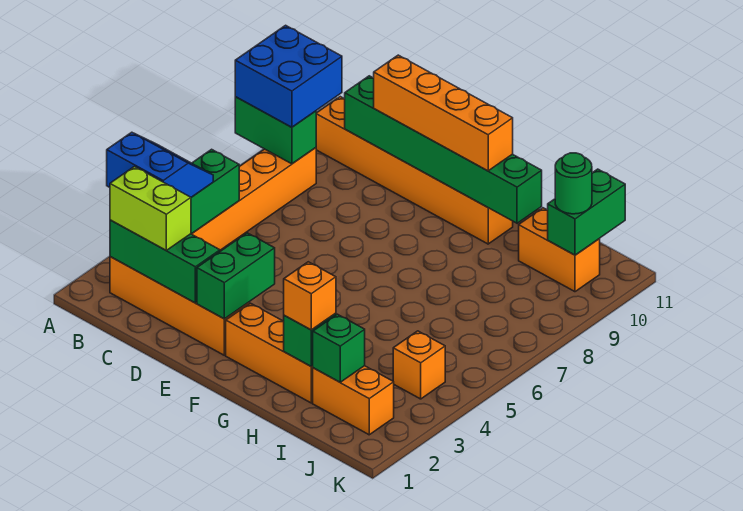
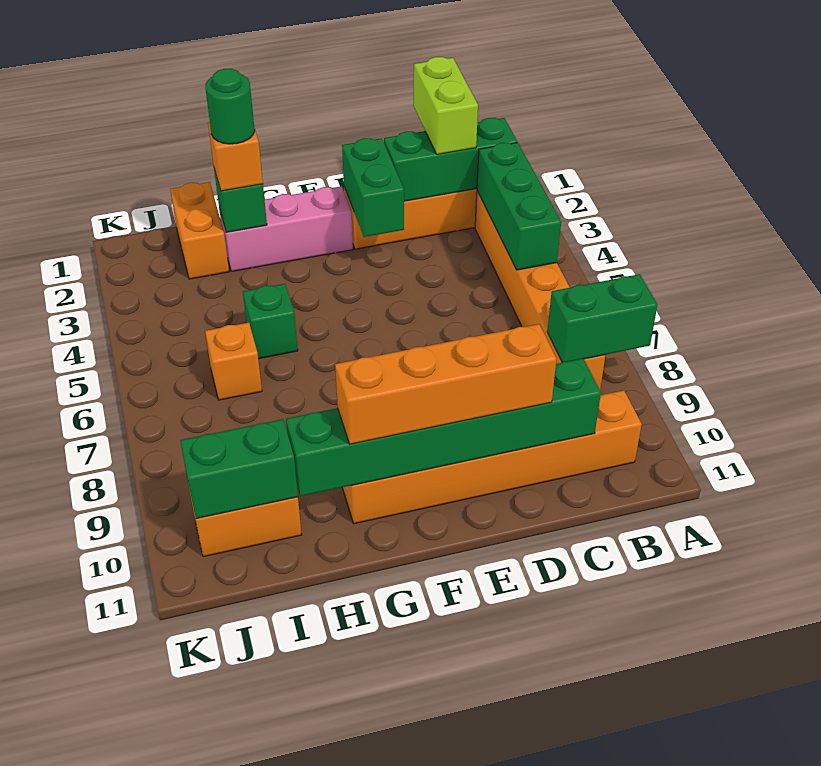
blue 2x2 slope [107,132,213,197] -> none
blue 2x2 brick [235,25,342,127] -> none
lime 1x2 brick [110,167,191,250] -> lime 1x2 brick turned to [414,57,478,154]
orange 1x3 brick [226,303,313,403] -> pink 1x3 brick [219,186,353,271]
orange 1x2 brick [313,366,394,435] -> orange 1x2 brick turned to [170,182,229,279]
green 1x1 brick [313,314,365,382] -> green 1x1 brick moved to [243,284,298,359]
orange 1x1 brick [393,331,445,399] -> orange 1x1 brick moved to [205,323,262,400]
green 1x2 brick [548,169,625,255] -> green 1x2 brick turned to [180,419,298,519]
green 1x1 round brick [555,153,592,214] -> green 1x1 round brick moved to [205,69,255,144]

